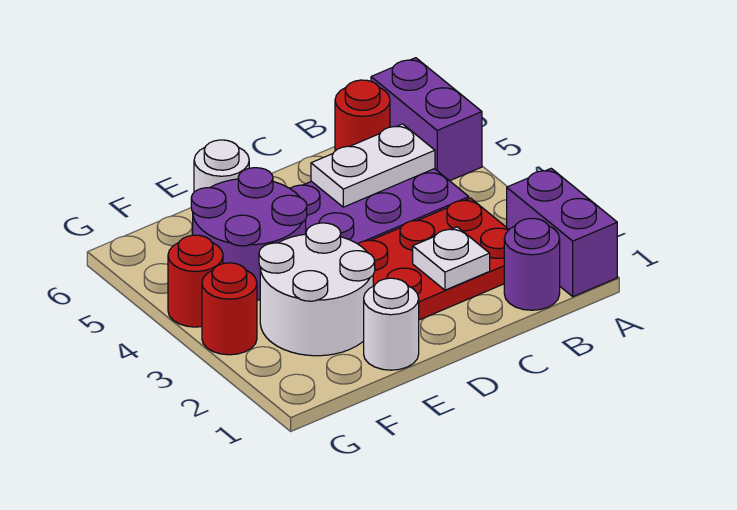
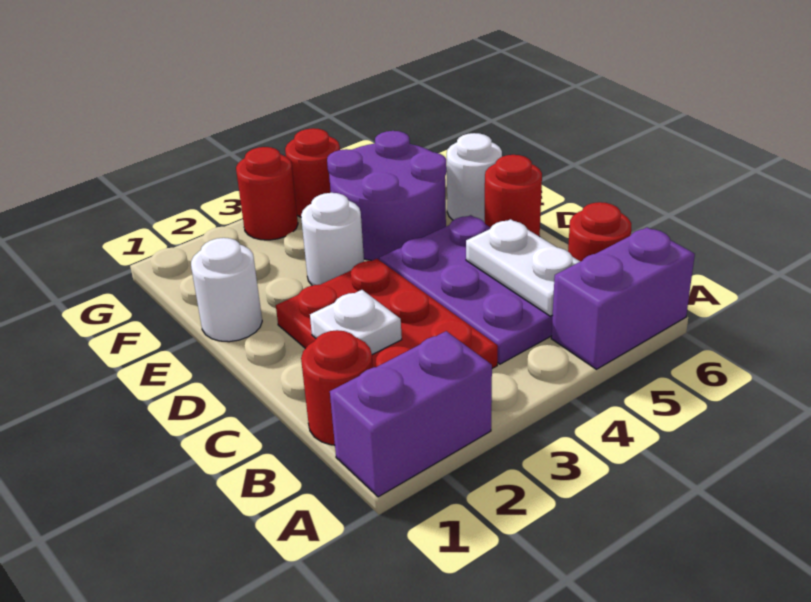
purple 1x1 round brick [504,218,560,310] -> red 1x1 round brick [301,330,373,445]
none -> red 1x1 round brick [485,155,542,237]
white 2x2 round brick [259,223,375,356] -> white 1x1 round brick [301,193,364,285]

